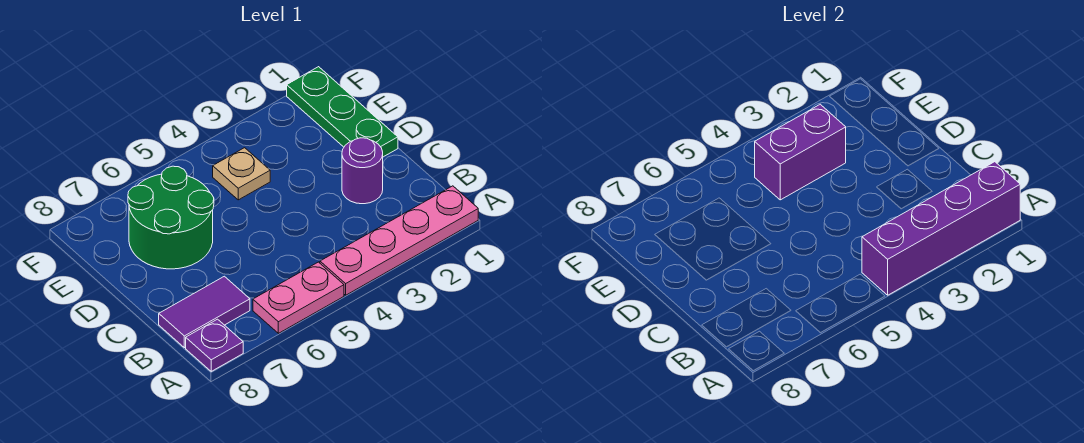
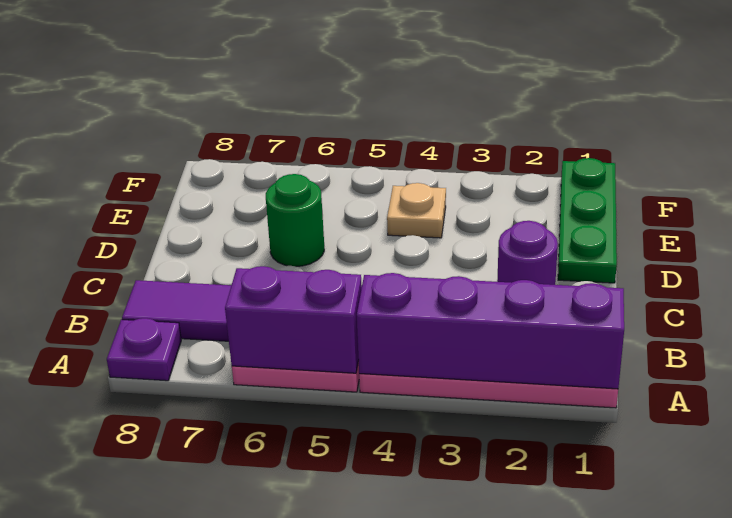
green 2x2 round brick [128,166,214,269] -> green 1x1 round brick [266,174,324,266]
purple 1x2 brick [755,104,846,200] -> purple 1x2 brick moved to [225,266,362,373]

